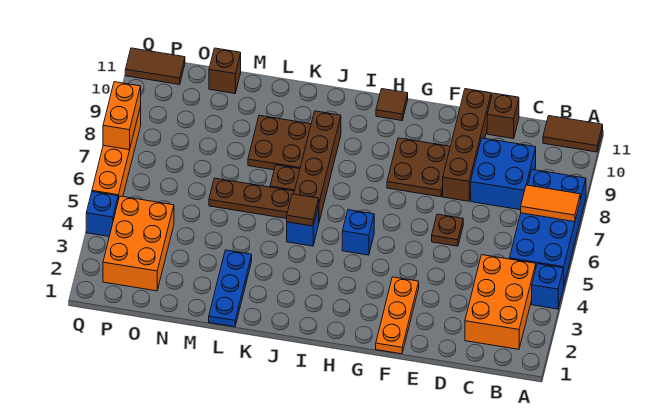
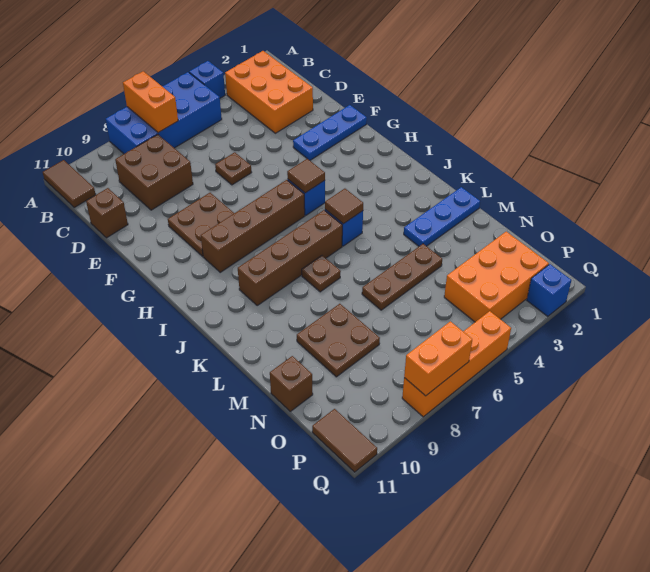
orange 1x2 tile [521,185,580,222] -> orange 1x2 brick [123,71,178,133]
orange 2x3 brick [465,255,536,349] -> orange 2x3 brick turned to [225,51,313,133]
blue 2x2 brick [471,138,536,210] -> brown 2x2 brick [115,134,193,210]
brown 1x4 brick [443,89,491,201] -> brown 1x4 brick moved to [201,180,305,272]
orange 1x3 plate [376,277,419,354] -> blue 1x3 plate [293,105,367,160]
brown 1x1 tile [376,89,408,121] -> brown 1x1 tile moved to [287,159,325,193]
brown 1x3 plate [209,178,294,219] -> brown 1x3 plate turned to [362,244,442,310]
brown 2x2 plate [248,115,311,170] -> brown 2x2 plate moved to [297,304,380,377]
blue 1x1 brick [86,192,118,236] -> blue 1x1 brick moved to [527,264,571,317]

